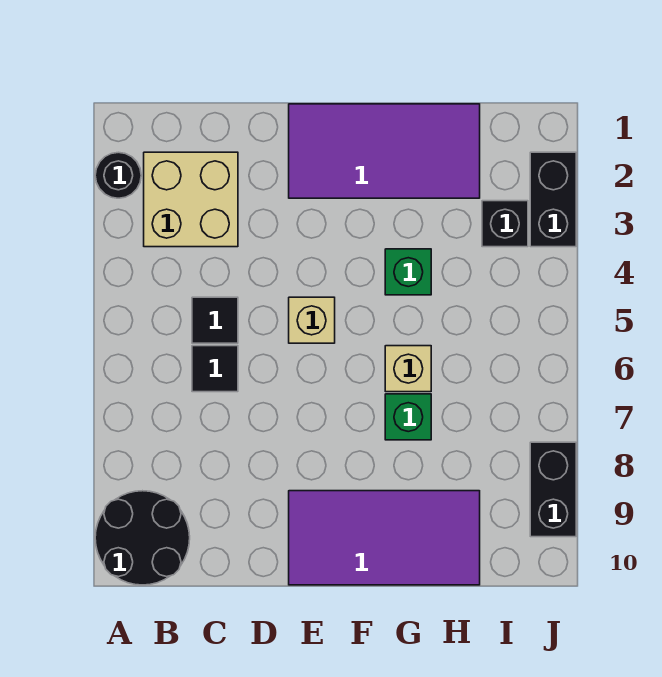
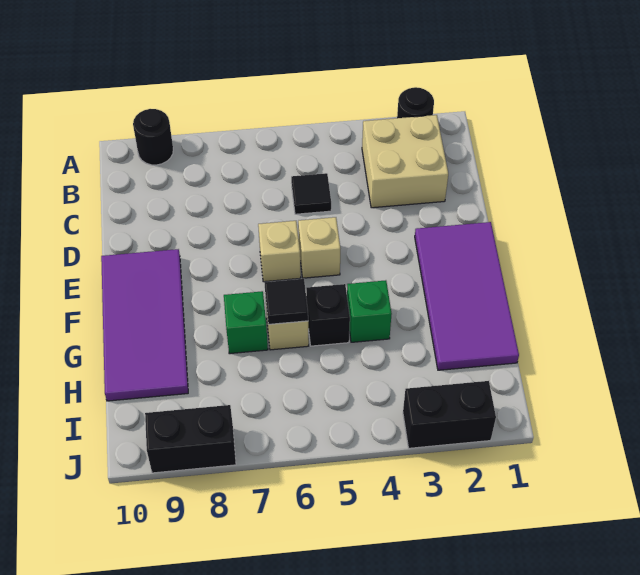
black 2x2 round brick [95,491,190,585] -> black 1x1 round brick [133,109,173,165]
black 1x1 tile [192,346,238,392] -> black 1x1 tile moved to [264,279,308,324]
none -> tan 1x1 brick [258,221,301,282]
black 1x1 brick [482,201,528,247] -> black 1x1 brick moved to [306,284,350,346]

